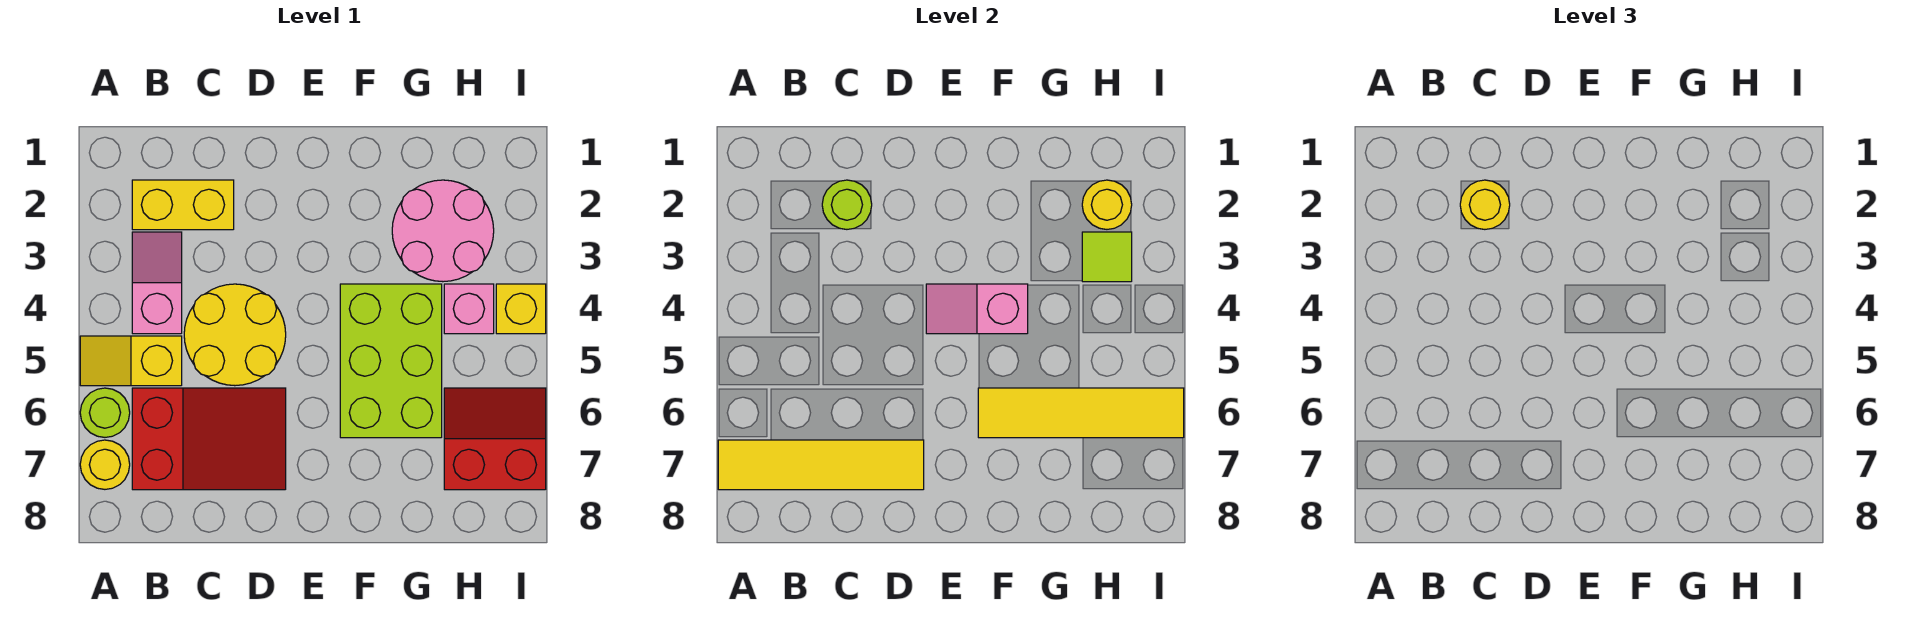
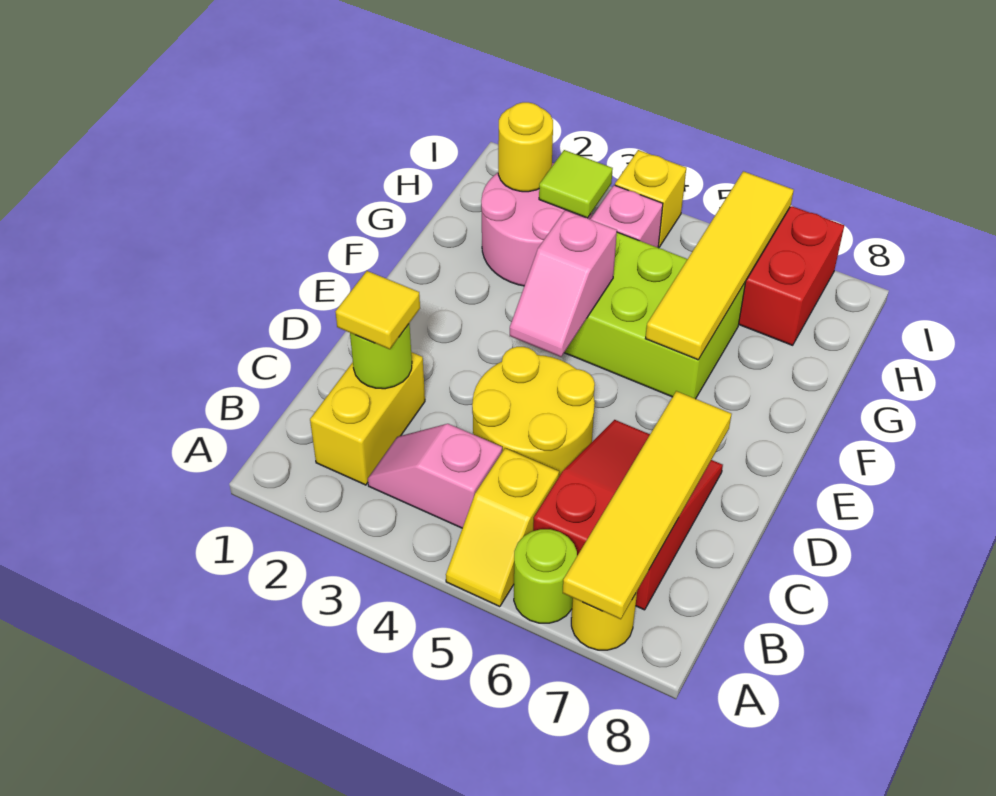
yellow 1x1 round brick [1460,180,1510,229] -> yellow 1x1 tile [335,271,420,349]

